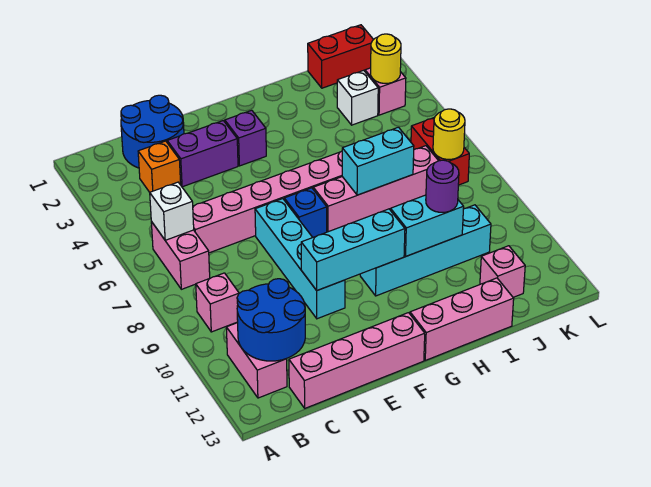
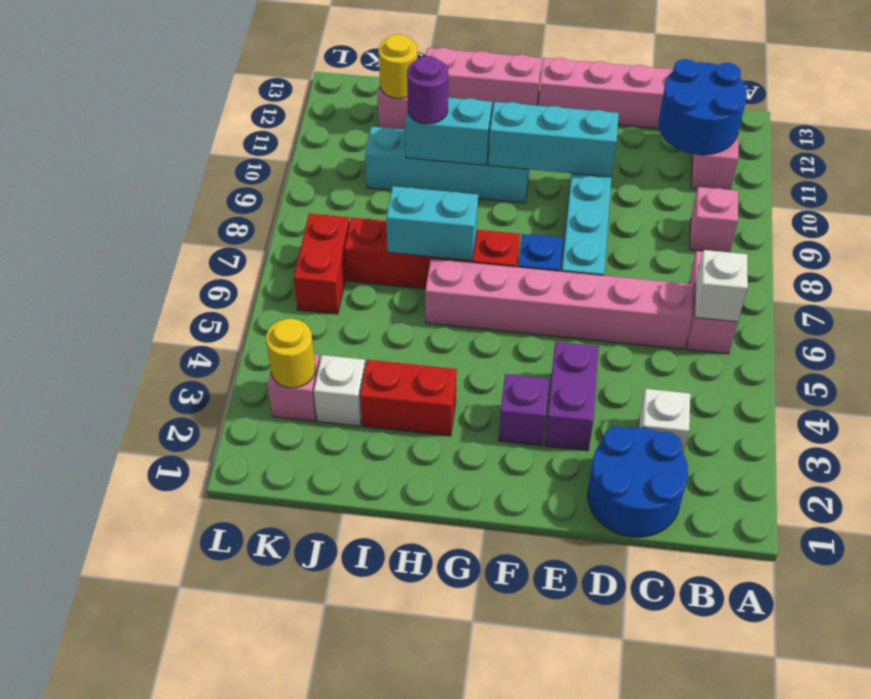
orange 1x1 brick [138,141,181,192] -> white 1x1 brick [639,389,690,453]
purple 1x2 brick [167,121,238,187] -> purple 1x2 brick turned to [545,342,599,451]
pink 1x4 brick [313,146,438,232] -> red 1x4 brick [345,218,520,289]
red 1x2 brick [308,25,374,88] -> red 1x2 brick moved to [360,360,457,436]
yellow 1x1 round brick [433,109,465,159] -> yellow 1x1 round brick moved to [379,34,417,98]

